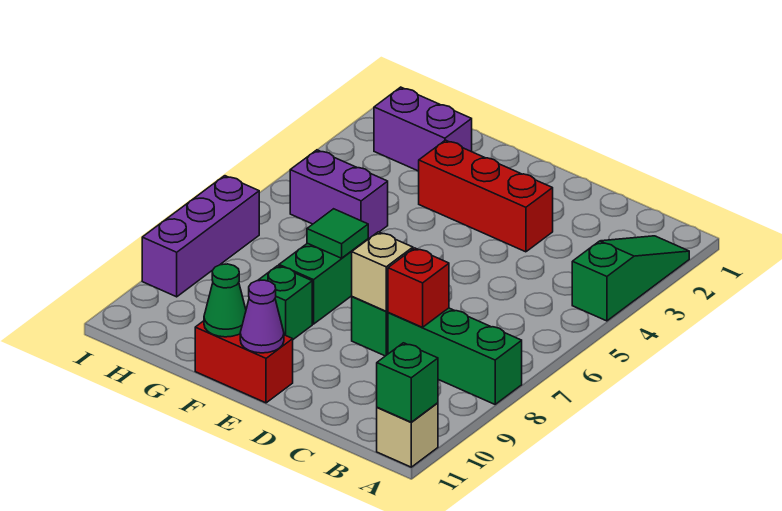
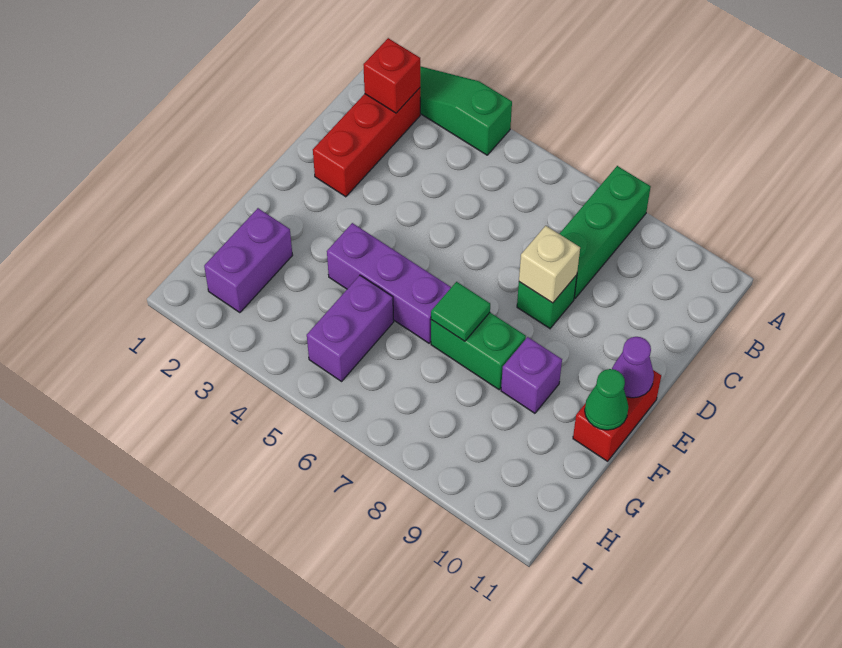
tan 1x1 brick [377,403,438,467] -> none
green 1x1 brick [377,343,438,422] -> none
red 1x1 brick [388,248,449,327] -> red 1x1 brick moved to [363,38,420,113]
red 1x3 brick [419,140,553,252] -> red 1x3 brick moved to [313,88,420,197]
green 1x1 brick [258,266,312,339] -> purple 1x1 brick [501,337,562,413]
purple 1x3 brick [142,176,259,297] -> purple 1x3 brick moved to [327,223,451,343]

